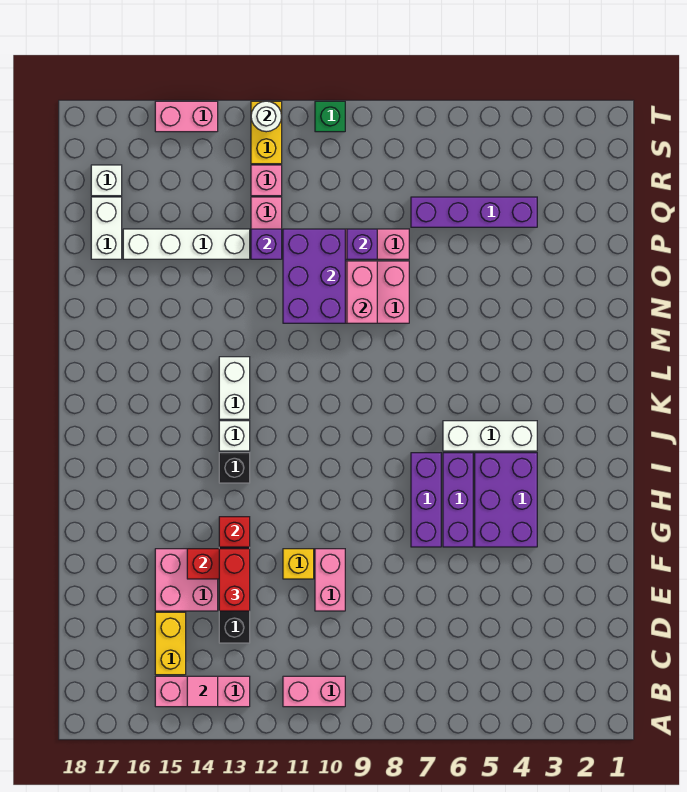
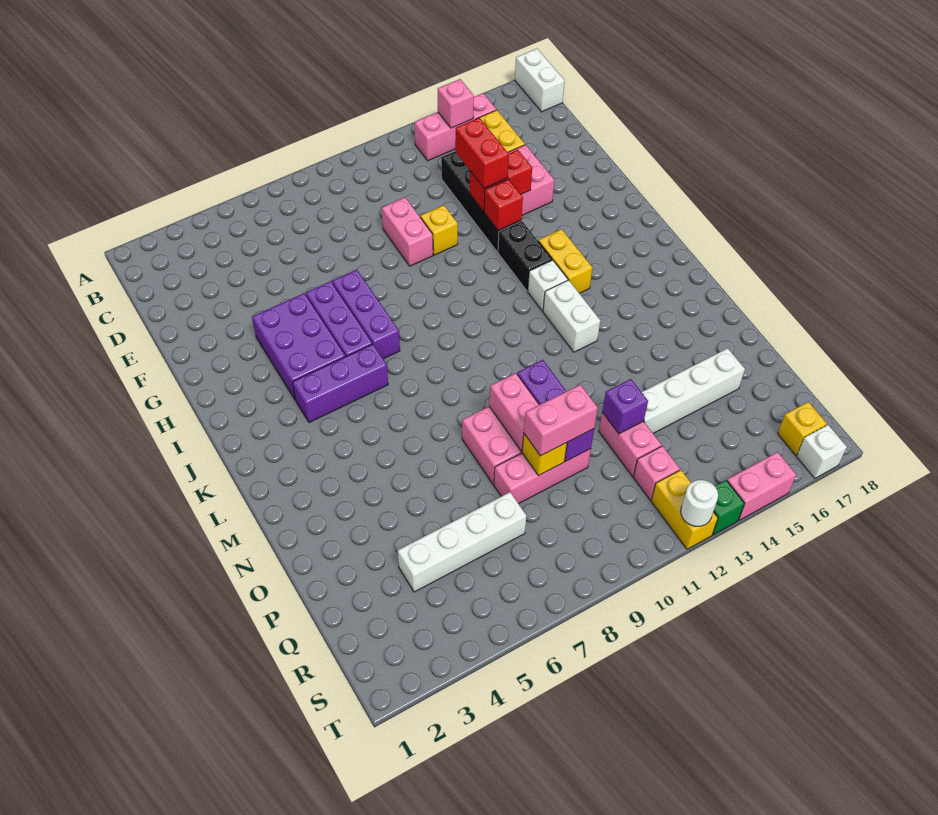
pink 1x2 brick [283,676,345,707] -> pink 1x2 brick moved to [524,385,598,456]
pink 1x1 tile [187,676,218,707] -> pink 1x1 brick [438,79,474,128]
black 1x1 brick [219,453,250,483] -> black 1x2 brick [498,221,552,291]
none -> yellow 1x2 brick [538,229,592,293]
white 1x3 brick [443,421,537,451] -> purple 1x3 brick [293,344,388,423]
purple 2x3 brick [283,229,345,323] -> purple 1x3 brick [517,360,594,461]
purple 1x1 brick [347,229,377,259] -> yellow 1x1 brick [522,434,567,476]
white 1x2 brick [91,197,122,259] -> white 1x2 brick moved to [515,49,565,112]
purple 1x4 brick [411,197,537,227] -> white 1x4 brick [398,492,526,592]
white 1x1 brick [91,165,122,196] -> white 1x1 brick moved to [797,425,847,478]
none -> yellow 1x1 brick [778,402,827,455]
green 1x1 brick [315,101,345,132] -> green 1x1 brick moved to [713,480,744,535]

